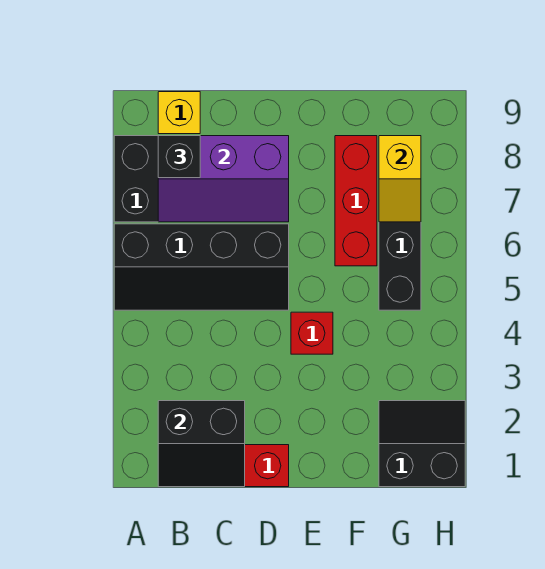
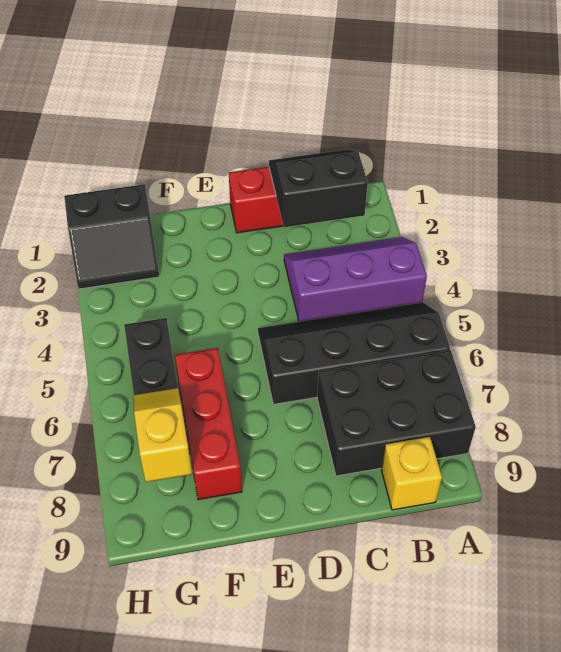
purple 2x3 slope [158,136,289,222] -> purple 2x3 slope moved to [284,237,427,322]
black 1x1 brick [158,136,200,178] -> none
red 1x1 brick [291,312,333,354] -> none

